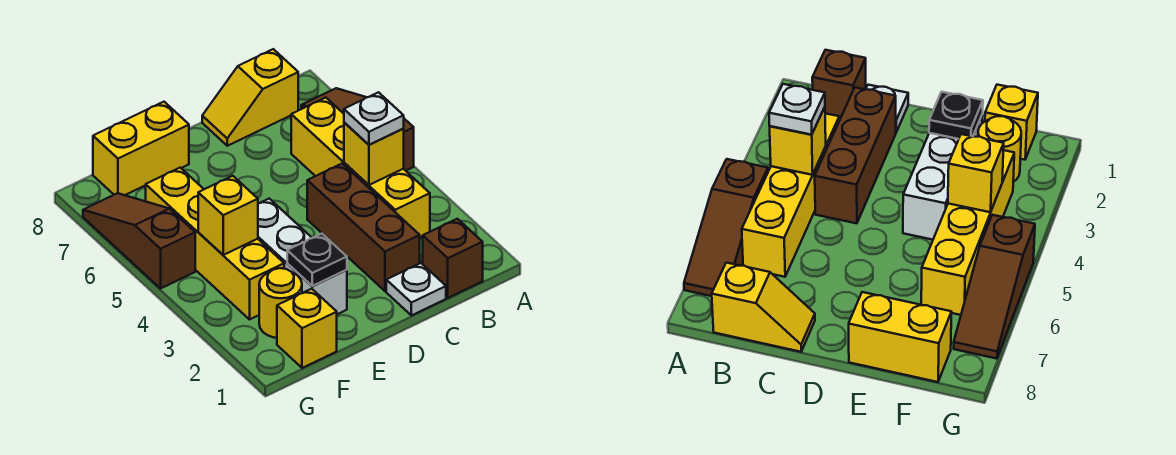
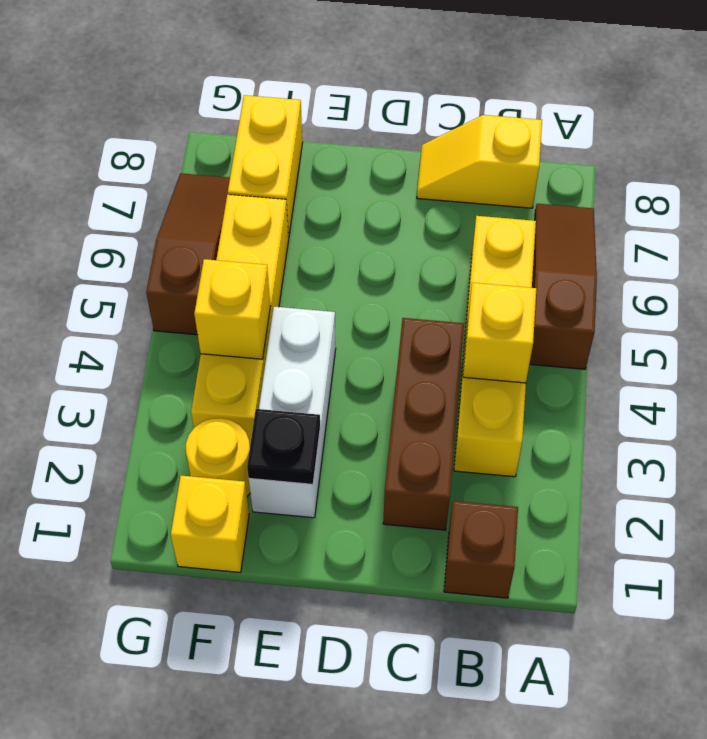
white 1x1 plate [344,92,404,145] -> none
white 1x1 plate [386,263,446,315] -> none
yellow 1x2 brick [93,102,189,195] -> yellow 1x2 brick turned to [228,95,303,238]

